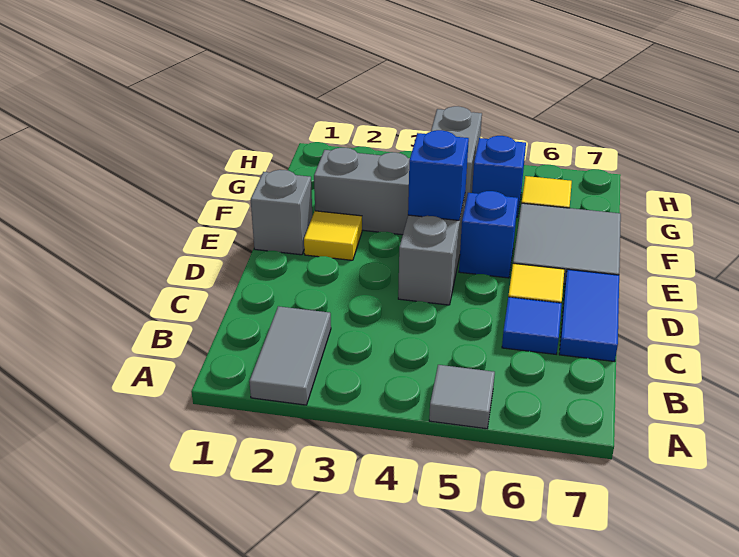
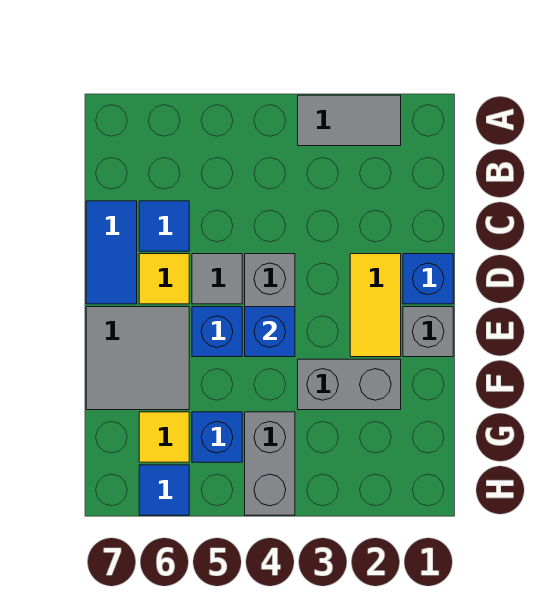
grey 1x2 tile [249,306,331,405] -> grey 1x2 tile turned to [298,95,401,146]
grey 1x1 tile [429,365,495,429] -> grey 1x1 tile moved to [192,254,242,304]
none -> blue 1x1 brick [403,254,453,304]
yellow 1x1 tile [304,211,362,260] -> yellow 1x2 tile [350,254,401,357]
none -> blue 1x1 tile [139,465,189,515]

